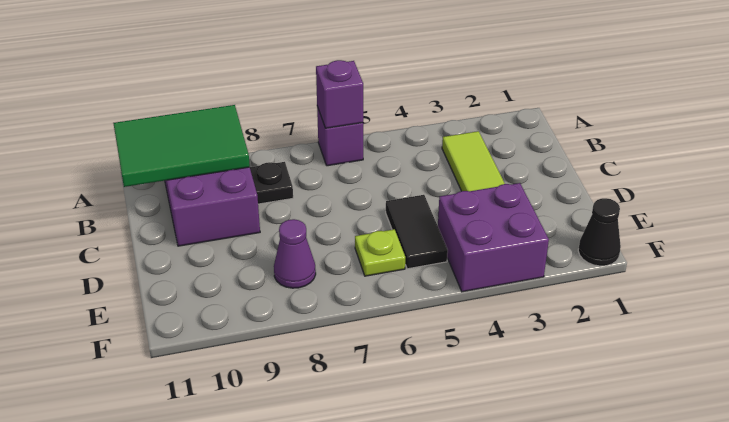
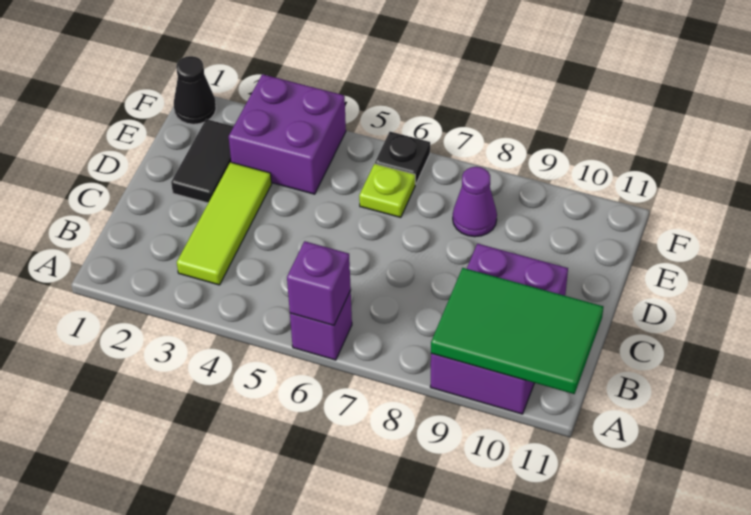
black 1x1 plate [250,162,293,204] -> black 1x1 plate moved to [375,132,430,184]
black 1x2 tile [386,195,448,269] -> black 1x2 tile moved to [171,119,234,203]

